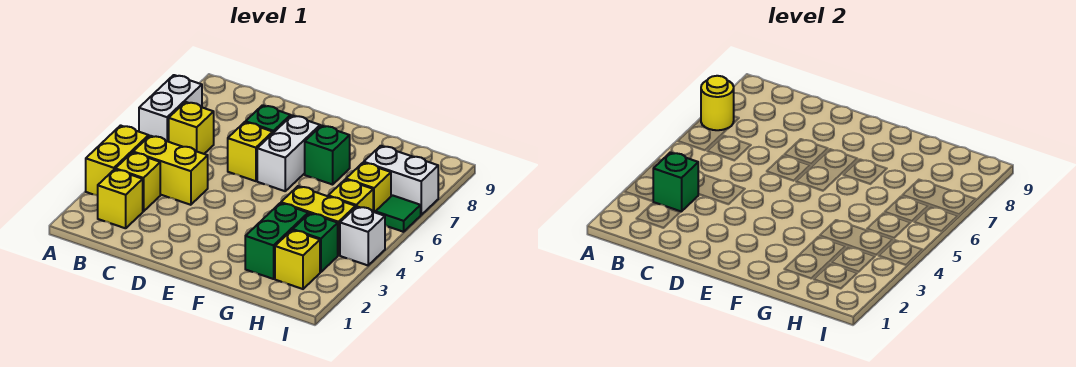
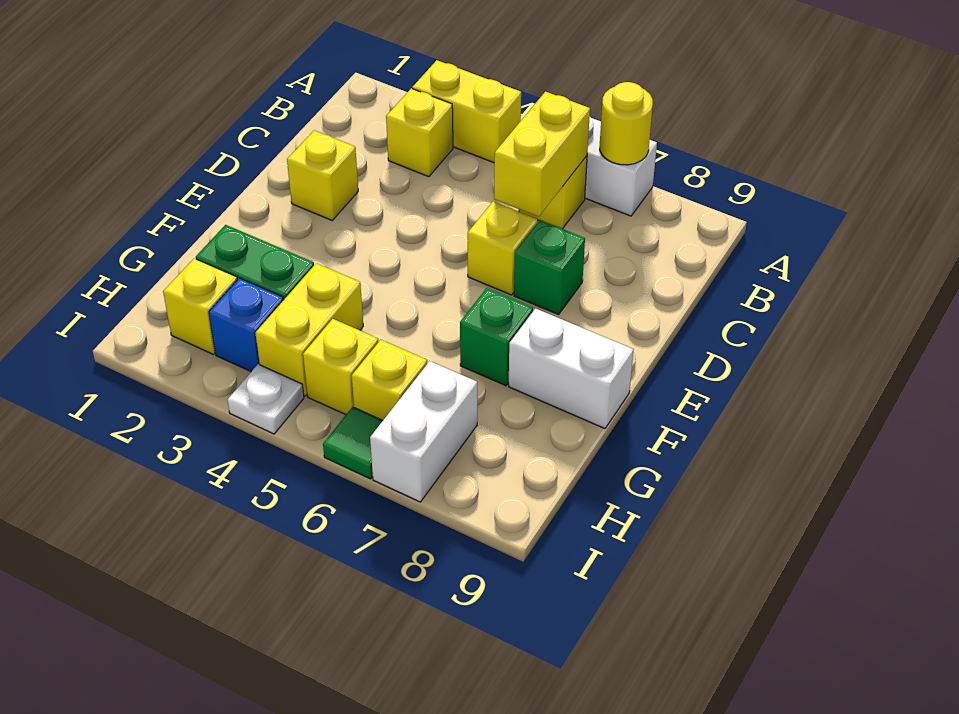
yellow 1x1 brick [98,169,143,228] -> yellow 1x1 brick moved to [287,130,358,220]
green 1x1 brick [653,152,698,212] -> none
yellow 1x2 brick [133,136,208,205] -> yellow 1x2 brick moved to [494,92,590,217]
white 1x2 brick [257,115,320,191] -> white 1x2 brick moved to [509,308,634,429]
green 1x1 brick [293,213,338,272] -> blue 1x1 brick [209,278,284,372]
white 1x1 brick [340,207,385,265] -> white 1x1 plate [228,364,304,434]

